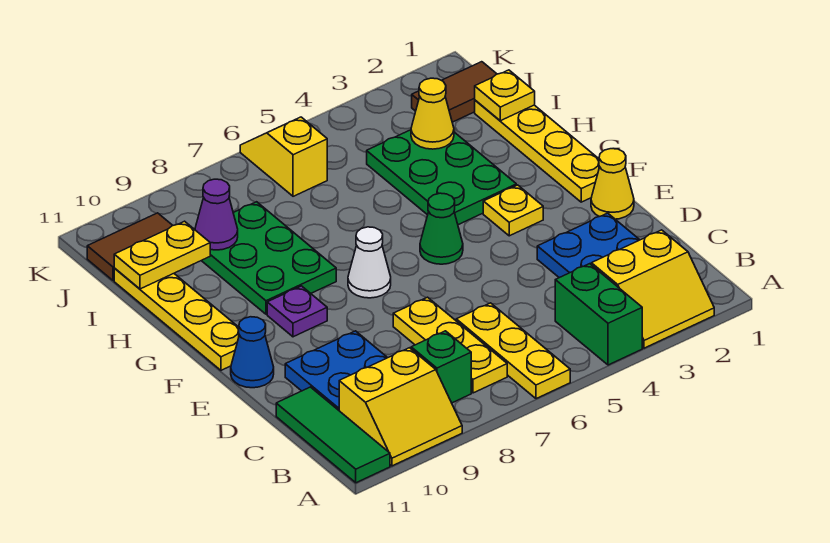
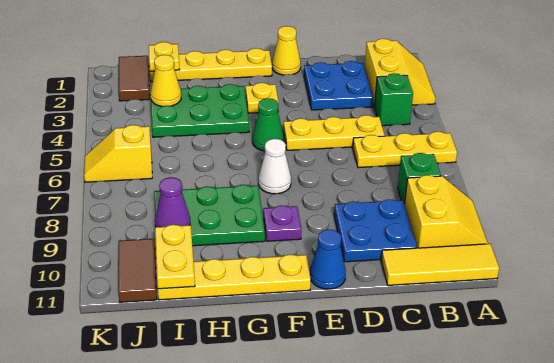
green 1x2 brick [555,264,642,365] -> green 1x1 brick [375,73,413,126]
green 1x3 tile [276,387,390,483] -> yellow 1x3 tile [381,244,499,285]
yellow 1x3 plate [393,297,507,393] -> yellow 1x3 plate moved to [283,115,385,150]

